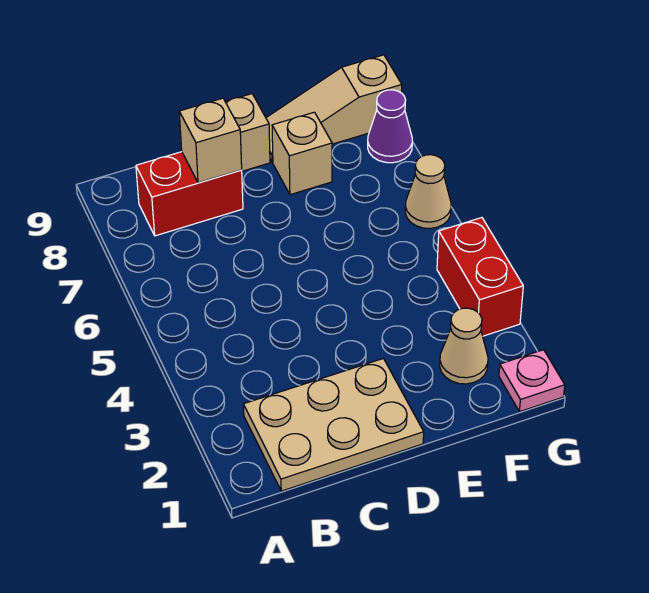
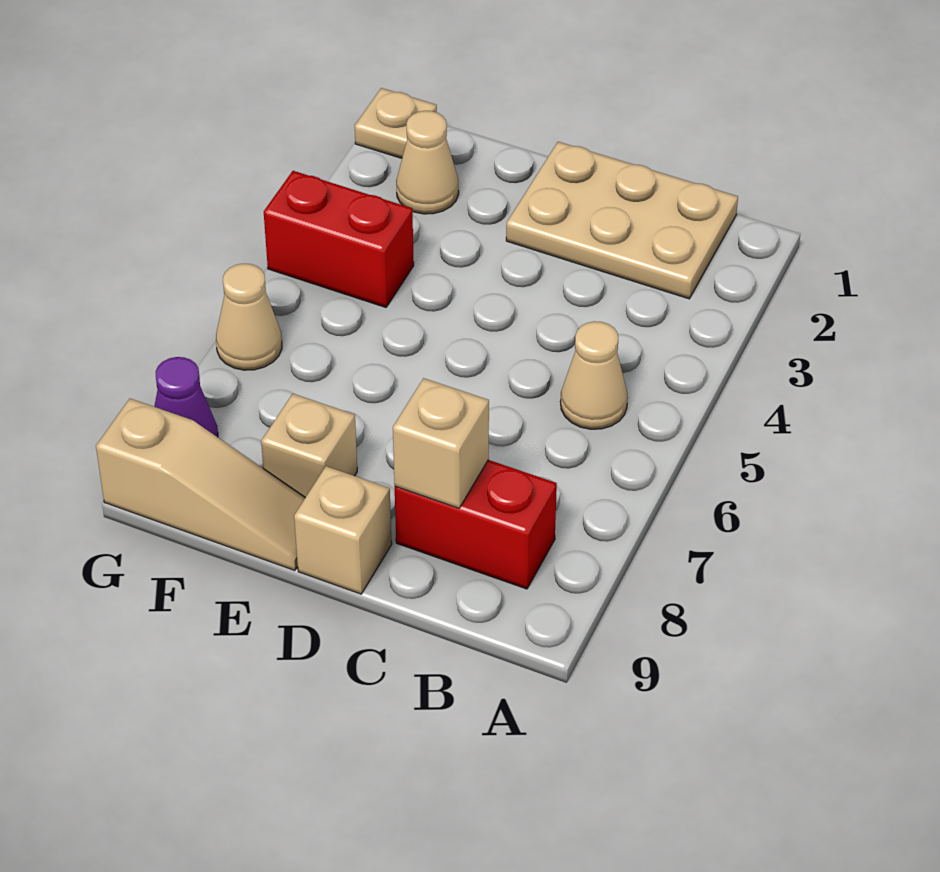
none -> tan 1x1 cone [560,321,628,429]
pink 1x1 plate [499,350,565,412] -> tan 1x1 plate [355,88,437,158]
red 1x2 brick [437,218,523,336] -> red 1x2 brick turned to [264,171,414,307]

